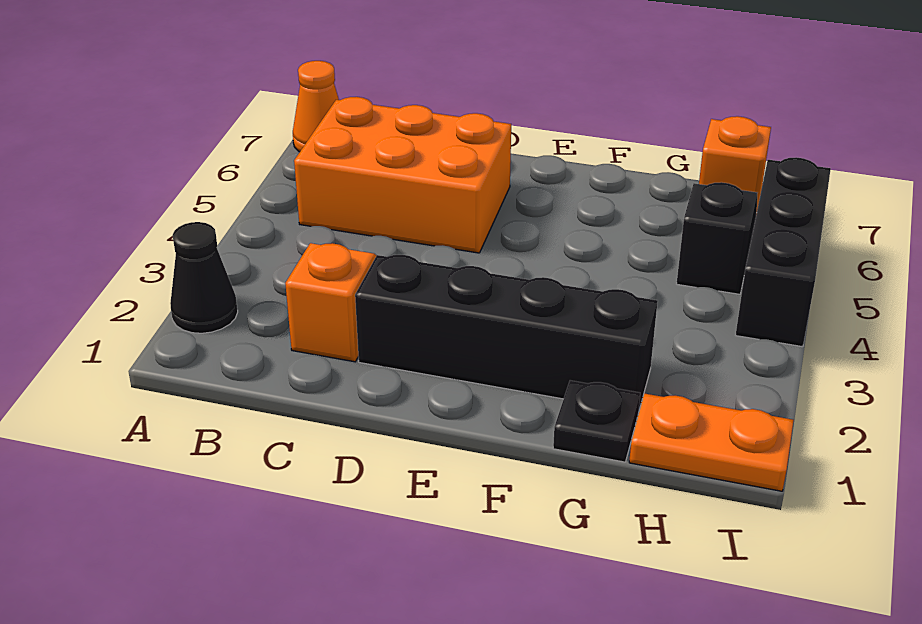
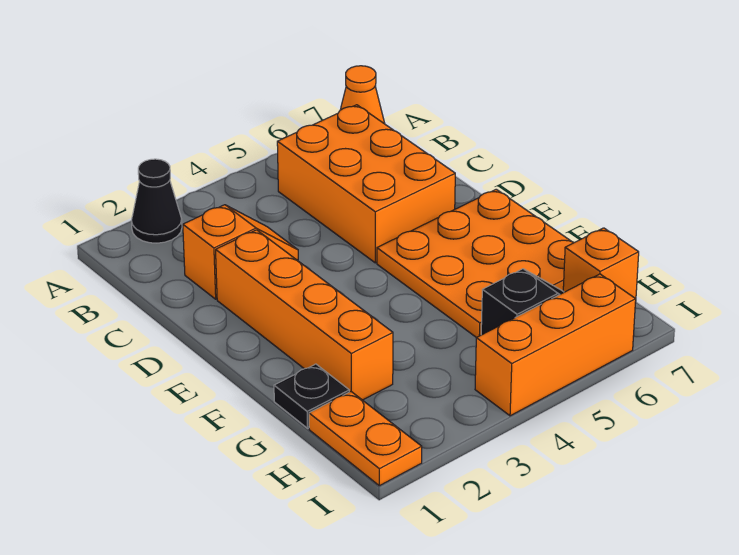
black 1x4 brick [355,255,658,410] -> orange 1x4 brick [216,230,393,400]
none -> orange 3x3 plate [377,189,574,338]
black 1x3 brick [736,157,831,347] -> orange 1x3 brick [475,274,636,416]

